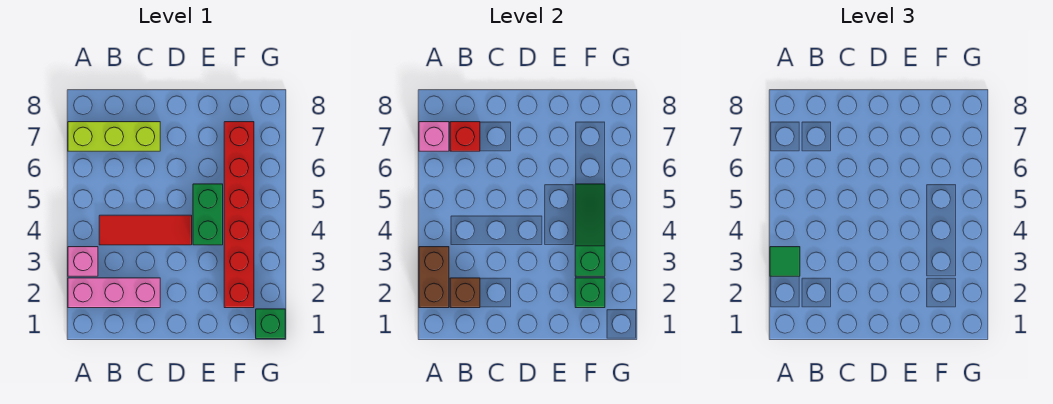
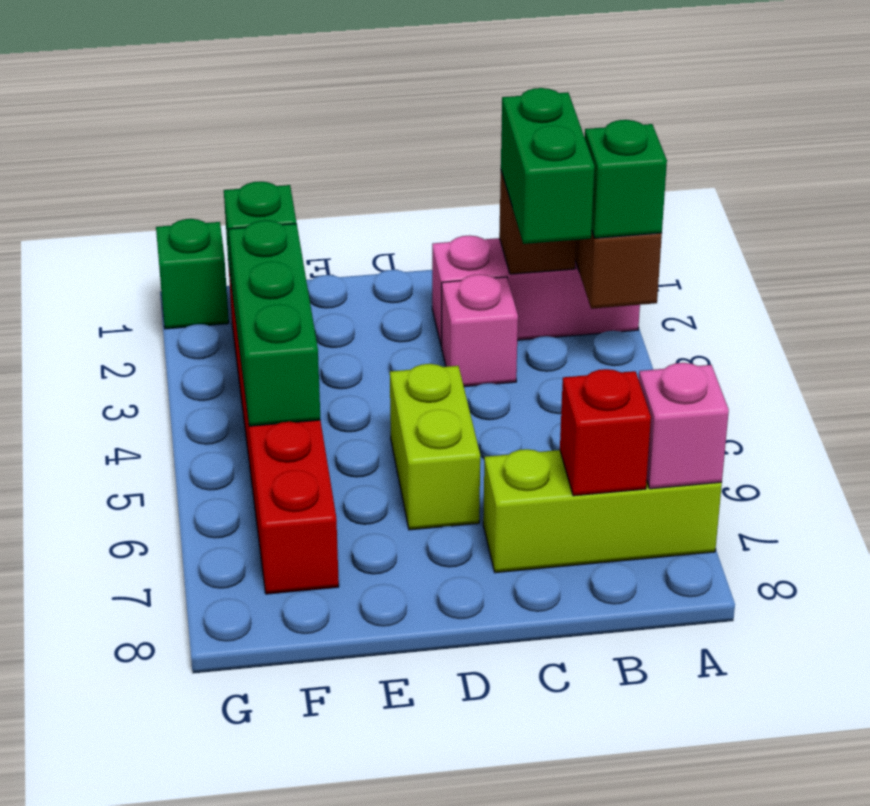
pink 1x1 brick [68,247,98,276] -> pink 1x1 brick moved to [442,274,518,387]
green 1x1 tile [770,247,800,276] -> green 1x1 brick [585,120,667,238]
red 1x3 tile [99,215,192,245] -> none
none -> lime 1x2 brick [390,364,480,530]
green 1x2 brick [193,184,223,245] -> green 1x2 brick moved to [501,88,595,244]
green 1x3 slope [575,184,605,276] -> green 1x3 brick [229,220,320,426]

